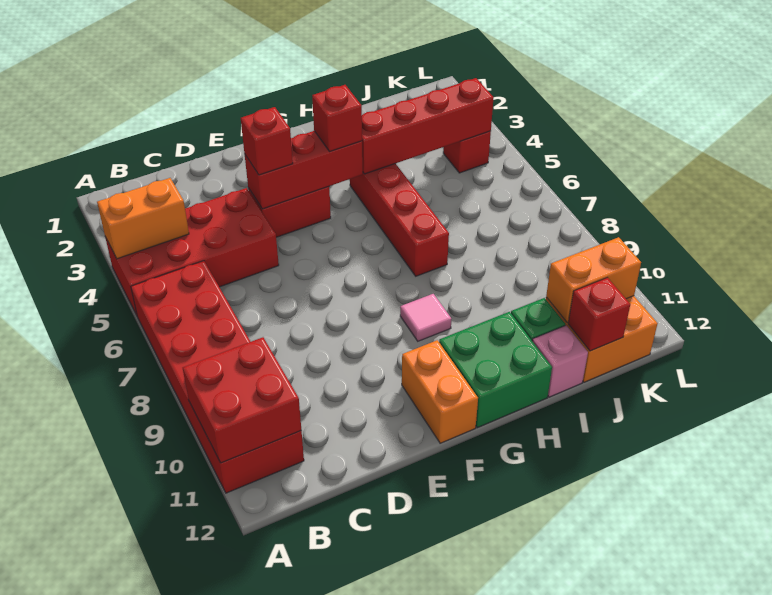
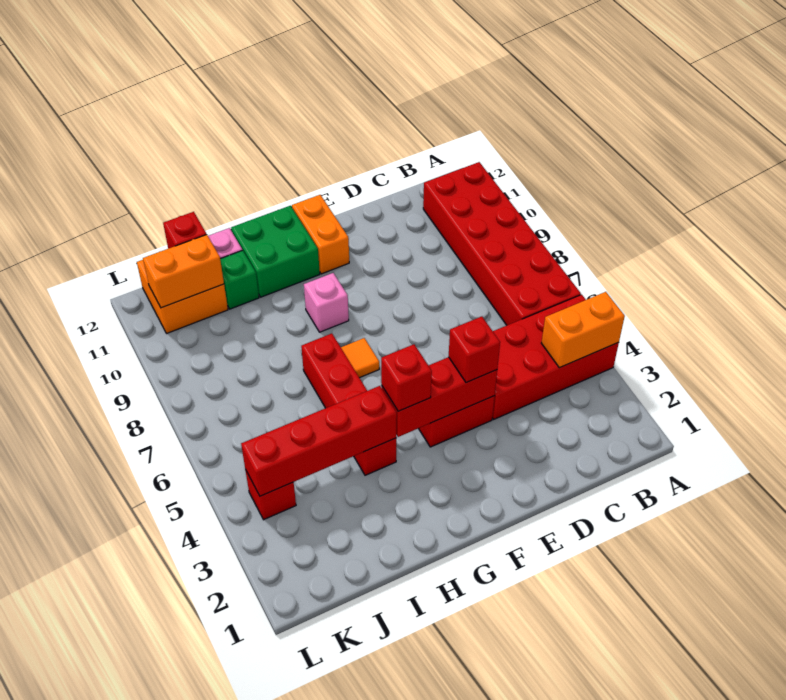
red 2x2 brick [183,337,301,463] -> none
none -> orange 1x1 tile [341,338,379,378]
pink 1x1 tile [400,294,451,341] -> pink 1x1 brick [304,273,349,332]

